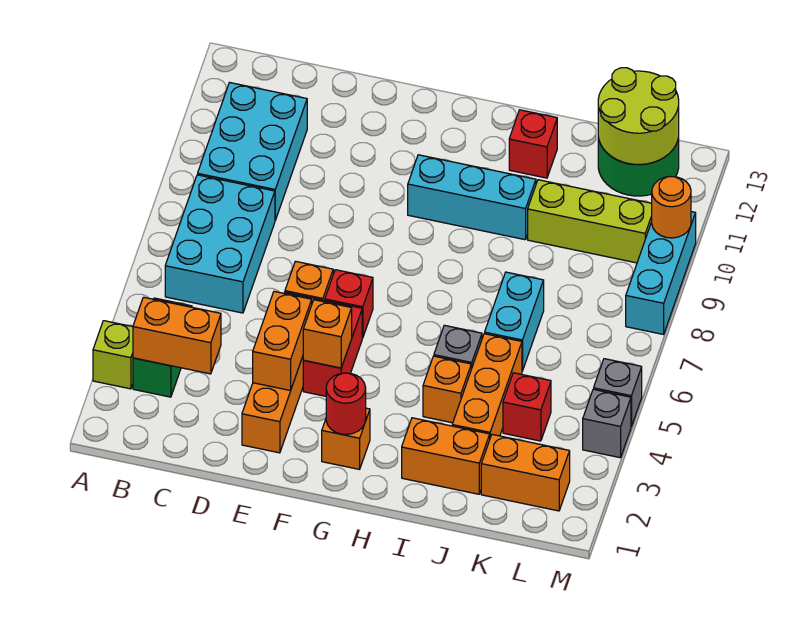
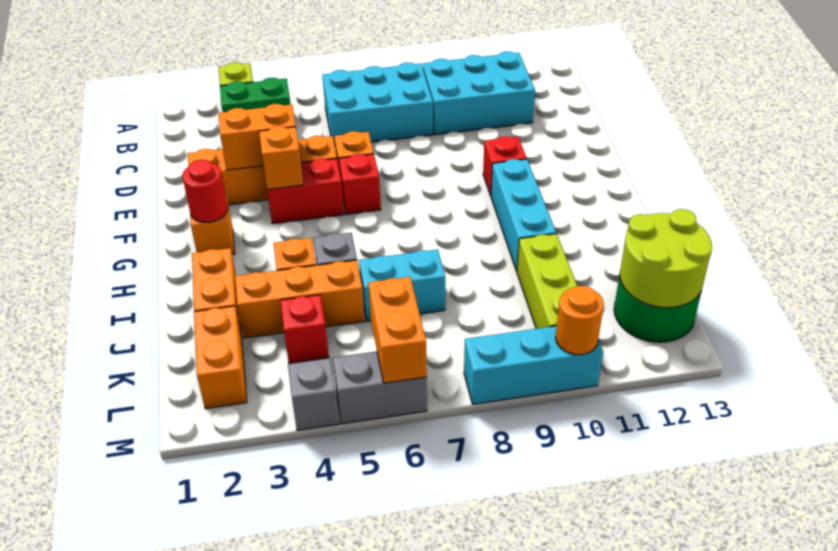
orange 1x2 brick [133,297,221,374] -> orange 1x2 brick moved to [368,277,427,383]
red 1x1 brick [509,110,557,178] -> red 1x1 brick moved to [483,136,527,196]
grey 1x1 brick [594,359,642,427] -> grey 1x2 brick [333,351,427,424]

